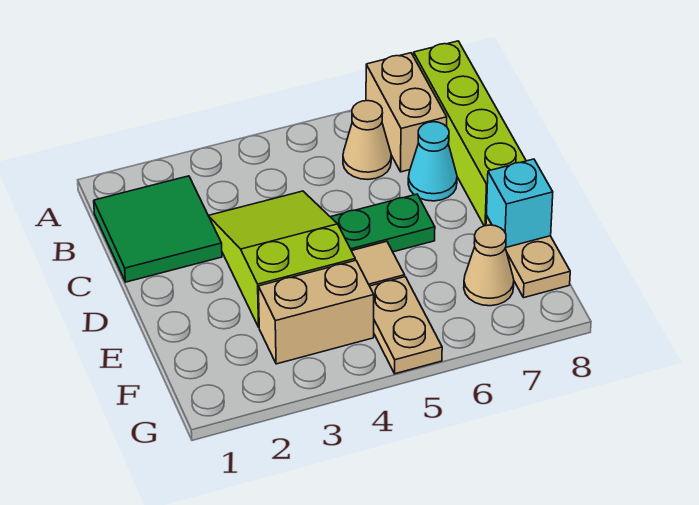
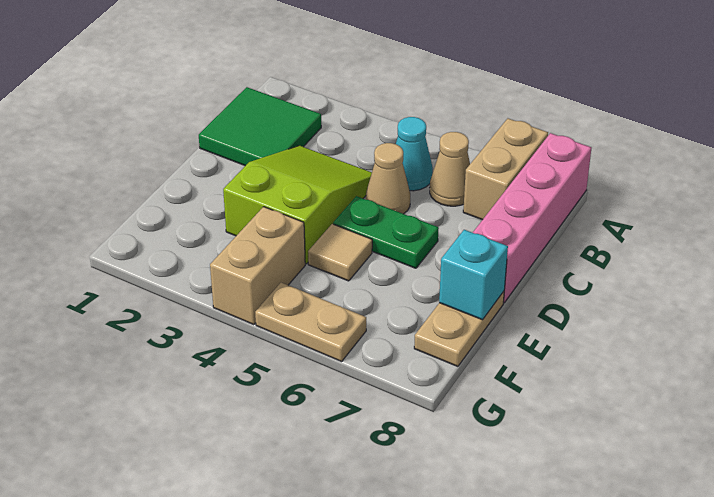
lime 1x4 brick [414,41,526,226] -> pink 1x4 brick [473,133,591,303]
cyan 1x1 cone [408,122,457,201] -> cyan 1x1 cone moved to [396,117,433,191]
tan 1x2 brick [258,260,374,364] -> tan 1x2 brick turned to [210,207,305,325]
tan 1x2 plate [370,277,442,374] -> tan 1x2 plate turned to [255,283,366,362]
tan 1x1 cone [464,225,514,306] -> tan 1x1 cone moved to [366,143,410,214]

